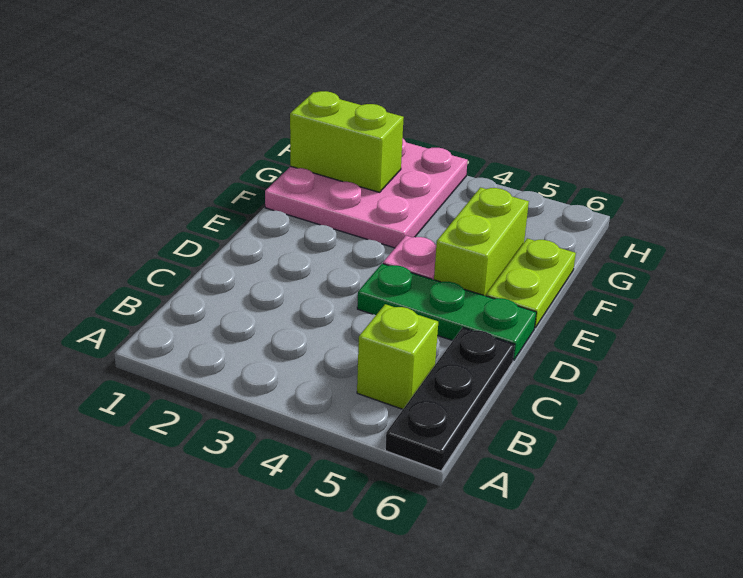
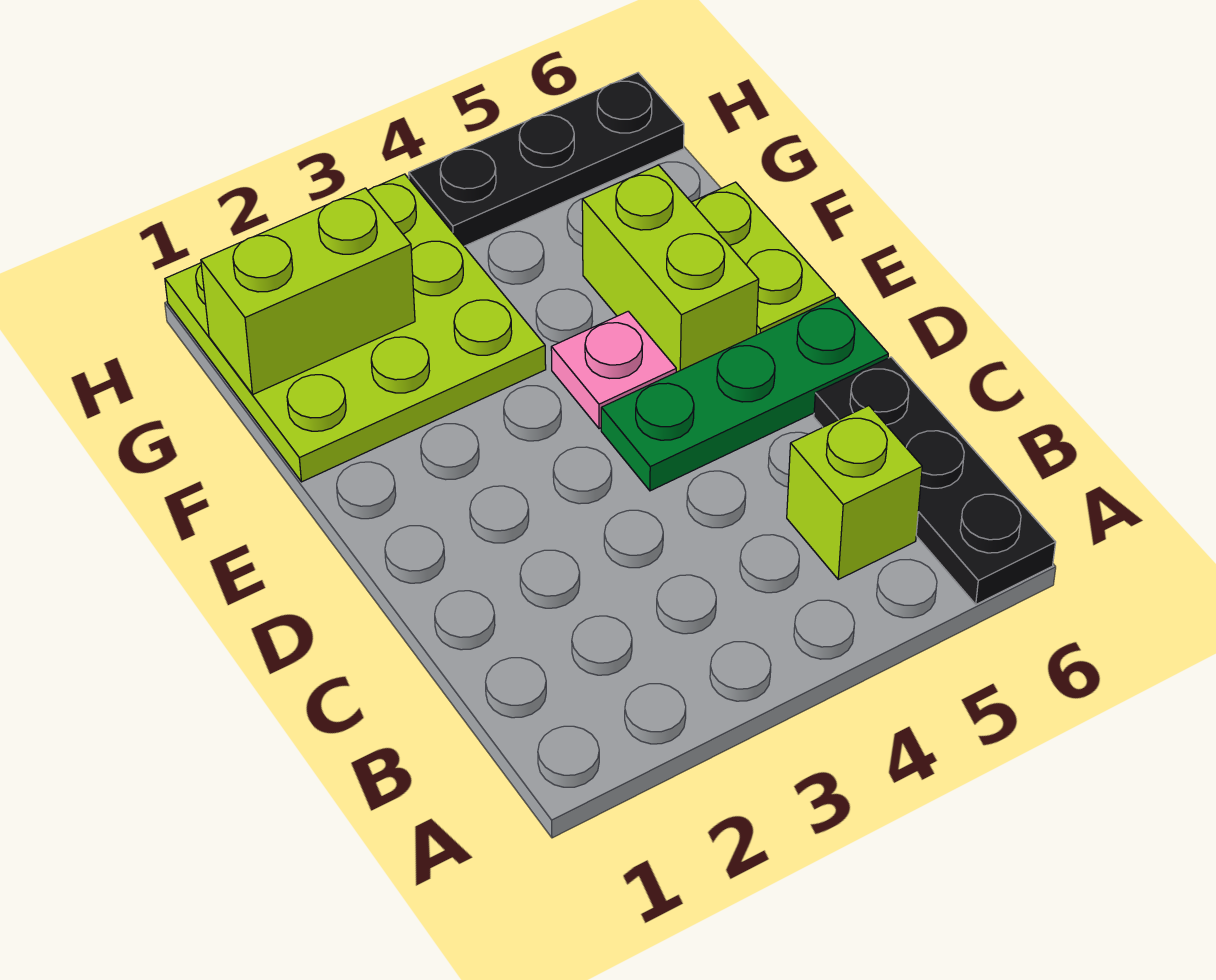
pink 3x3 plate [265,138,468,248] -> lime 3x3 plate [165,174,546,482]
none -> black 1x3 plate [409,73,684,246]

